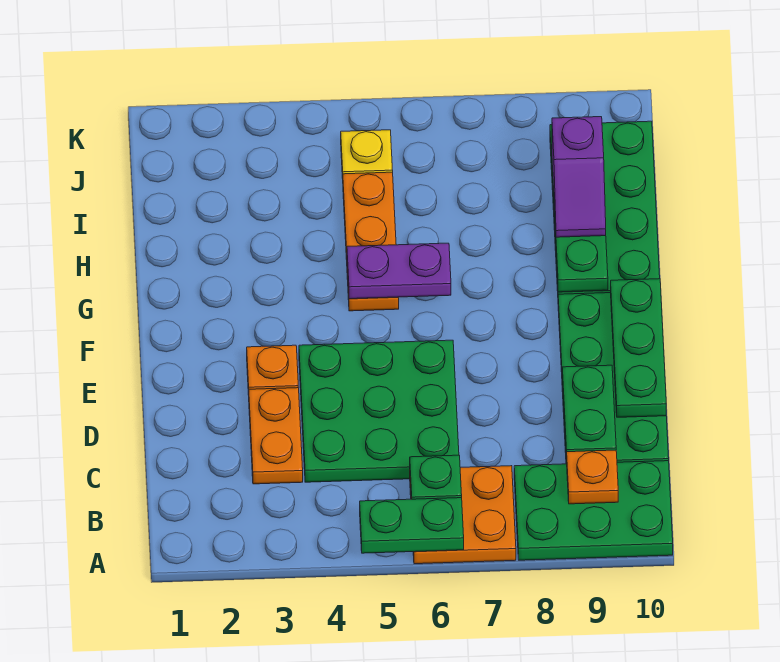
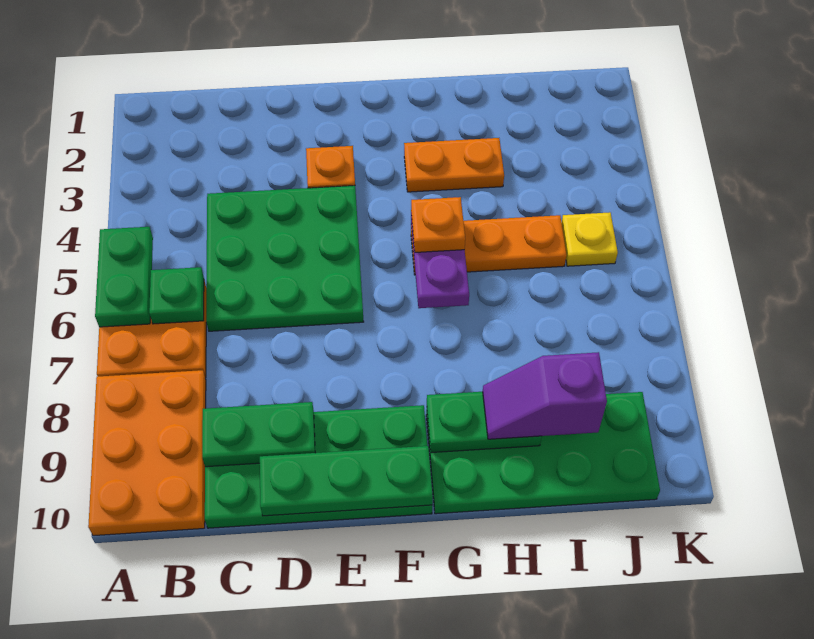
green 2x3 plate [514,461,673,560] -> orange 2x3 plate [88,370,206,536]
orange 1x1 plate [566,450,618,504] -> orange 1x1 plate moved to [411,197,465,252]
orange 1x2 plate [249,388,303,484] -> orange 1x2 plate moved to [404,138,504,192]

